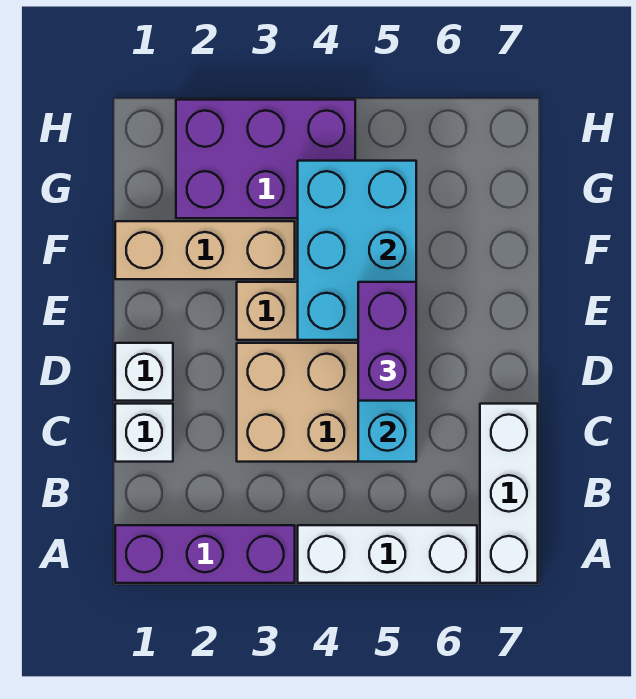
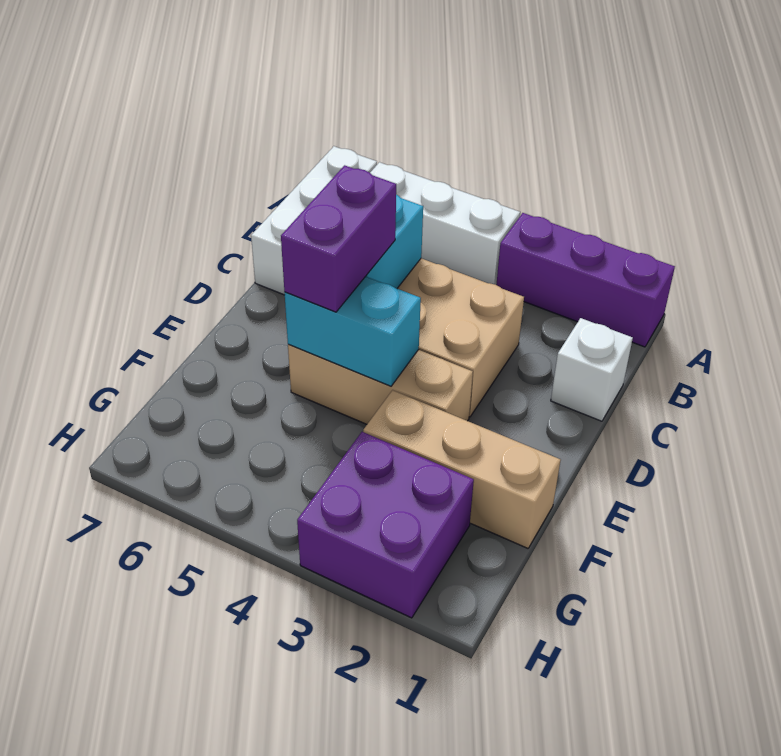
white 1x1 brick [115,343,173,401] -> none
cyan 2x3 brick [298,161,416,340] -> cyan 1x2 brick [285,276,421,386]
purple 2x3 brick [176,100,355,218] -> purple 2x2 brick [297,432,474,618]

